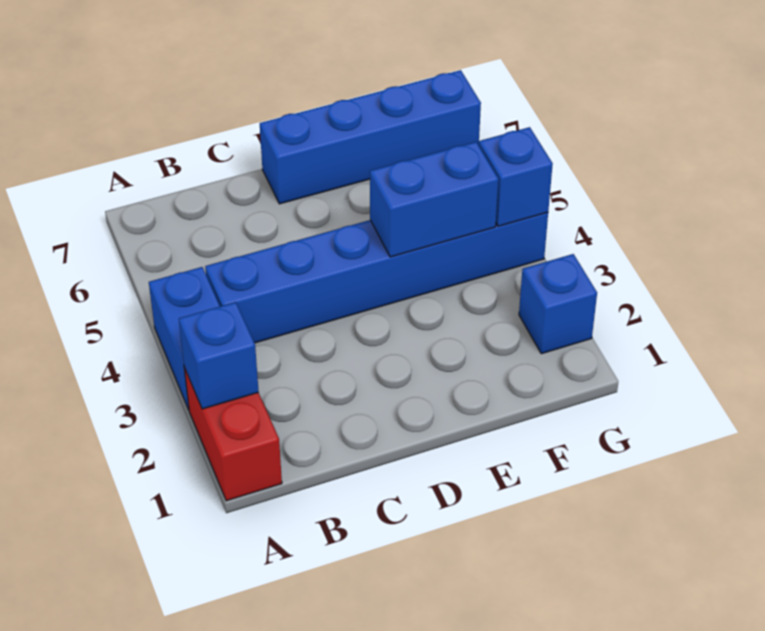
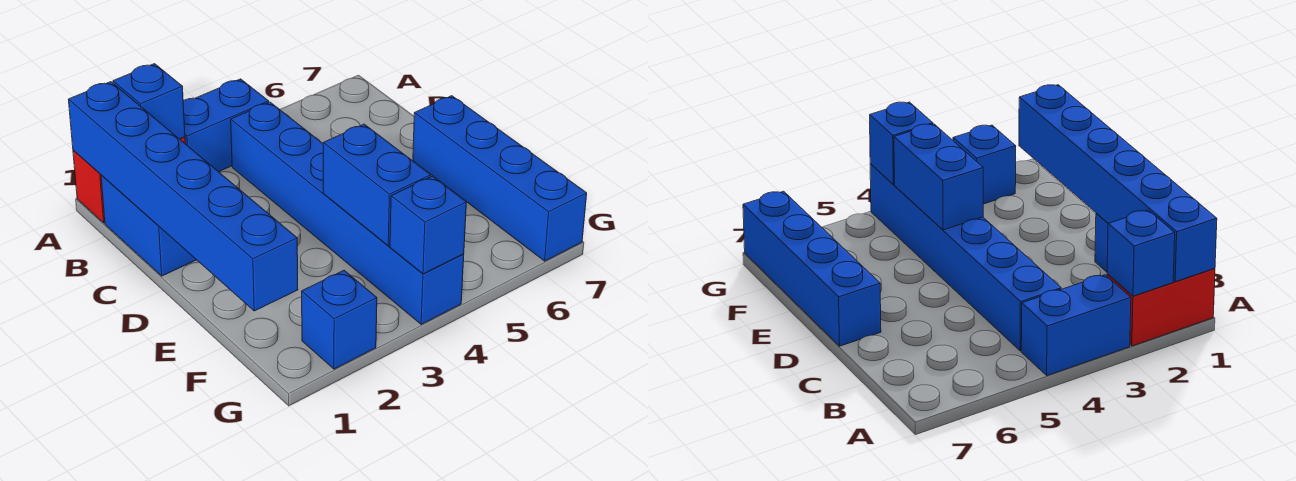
none -> blue 1x6 brick [68,82,298,311]
none -> blue 1x2 brick [101,175,196,276]

